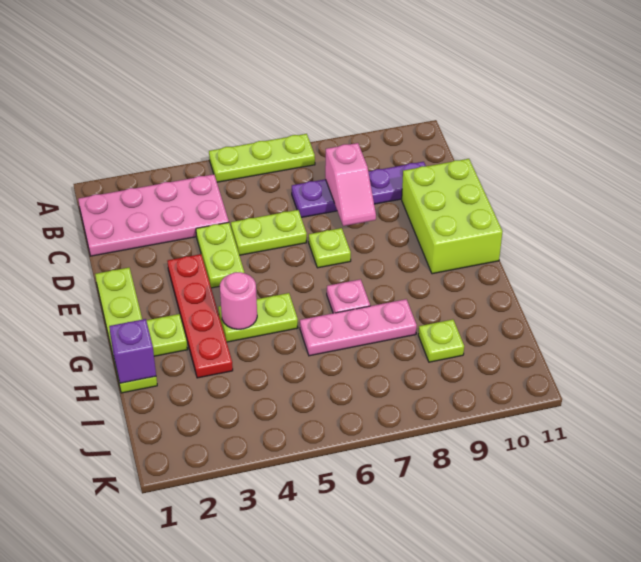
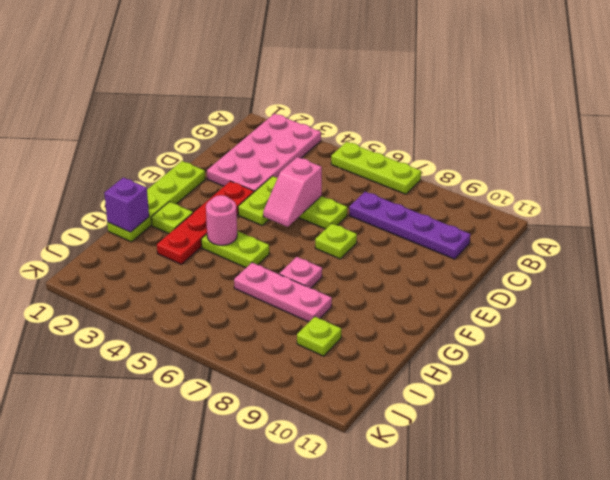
pink 2x4 plate [78,174,229,256] -> pink 2x4 plate turned to [207,114,321,192]
pink 1x2 slope [325,143,376,226] -> pink 1x2 slope moved to [263,157,322,227]
lime 2x3 brick [402,159,503,274] -> none

